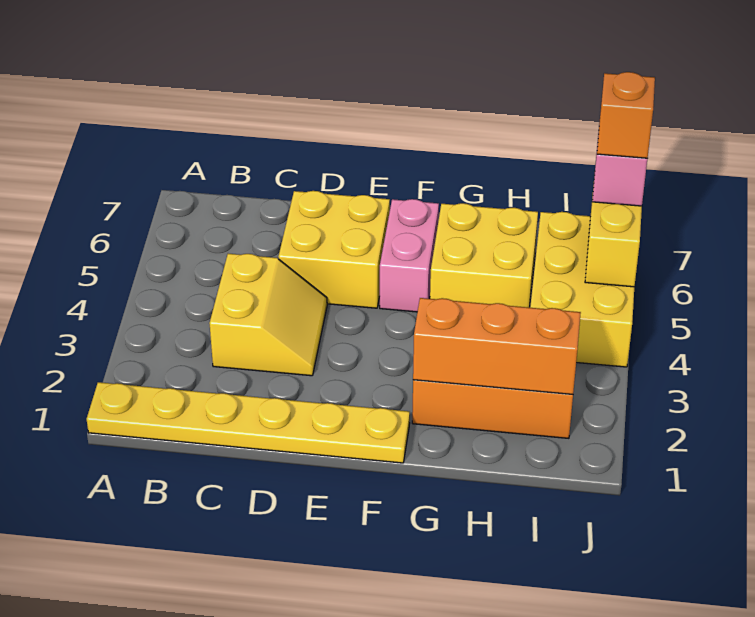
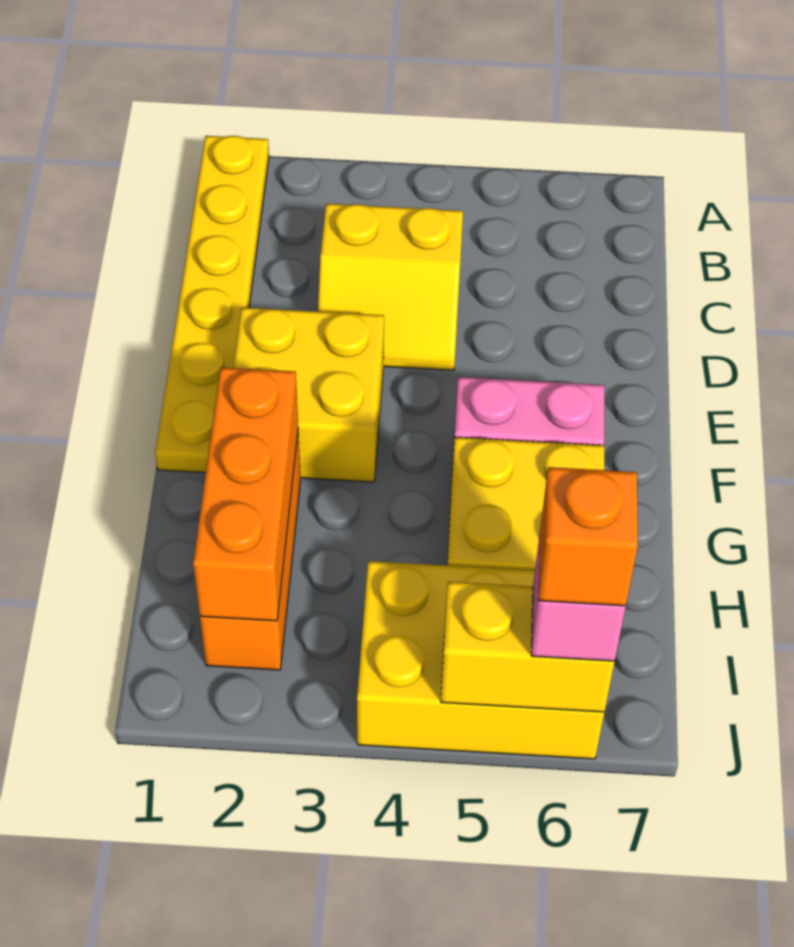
yellow 2x2 brick [278,191,390,308] -> yellow 2x2 brick moved to [233,308,384,482]

